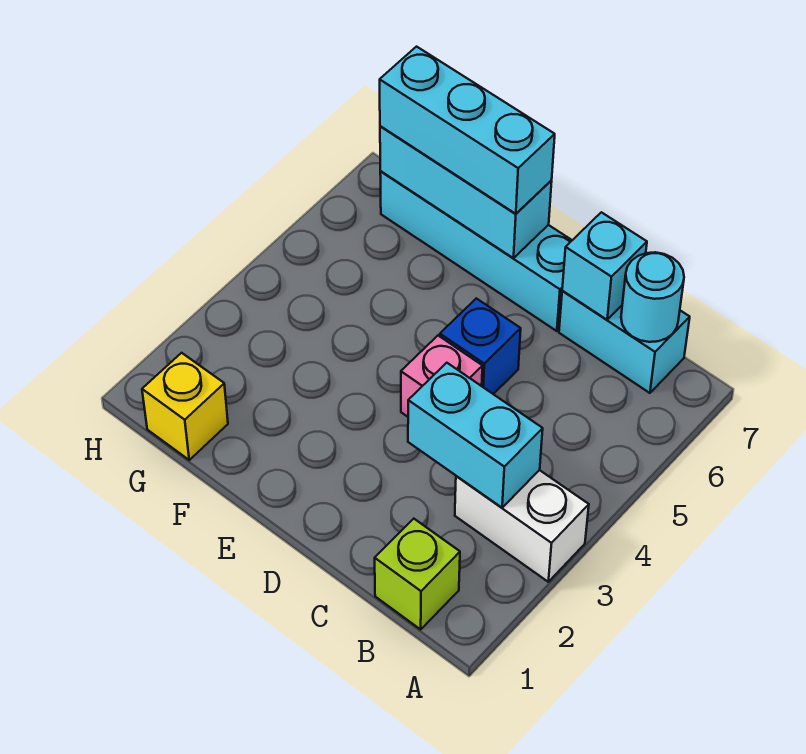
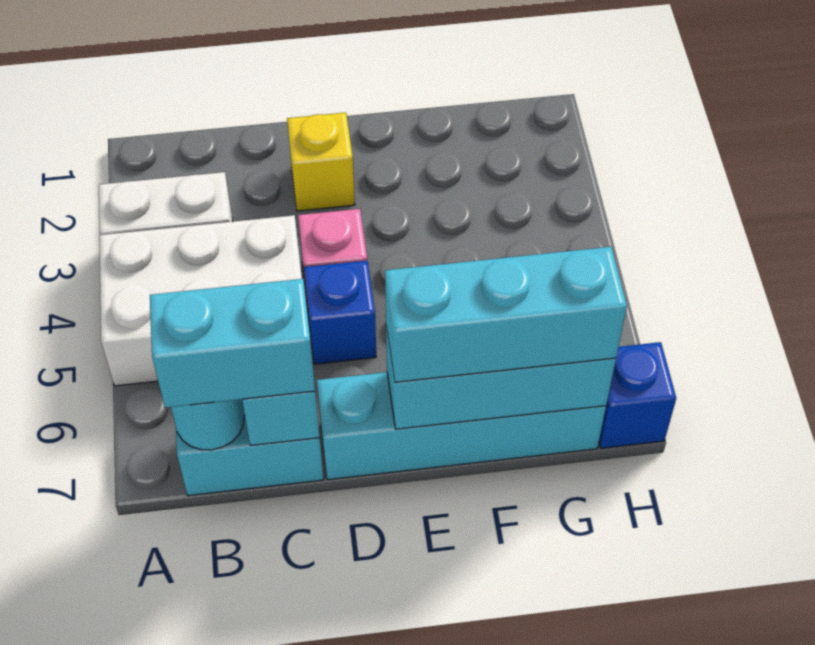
none -> white 2x3 brick [99,215,302,386]
lime 1x1 brick [375,519,460,629] -> none
cyan 1x2 brick [408,363,543,508] -> cyan 1x2 brick moved to [150,279,315,408]
yellow 1x1 brick [142,353,228,460] -> yellow 1x1 brick moved to [287,113,355,211]
none -> blue 1x1 brick [599,342,676,448]

